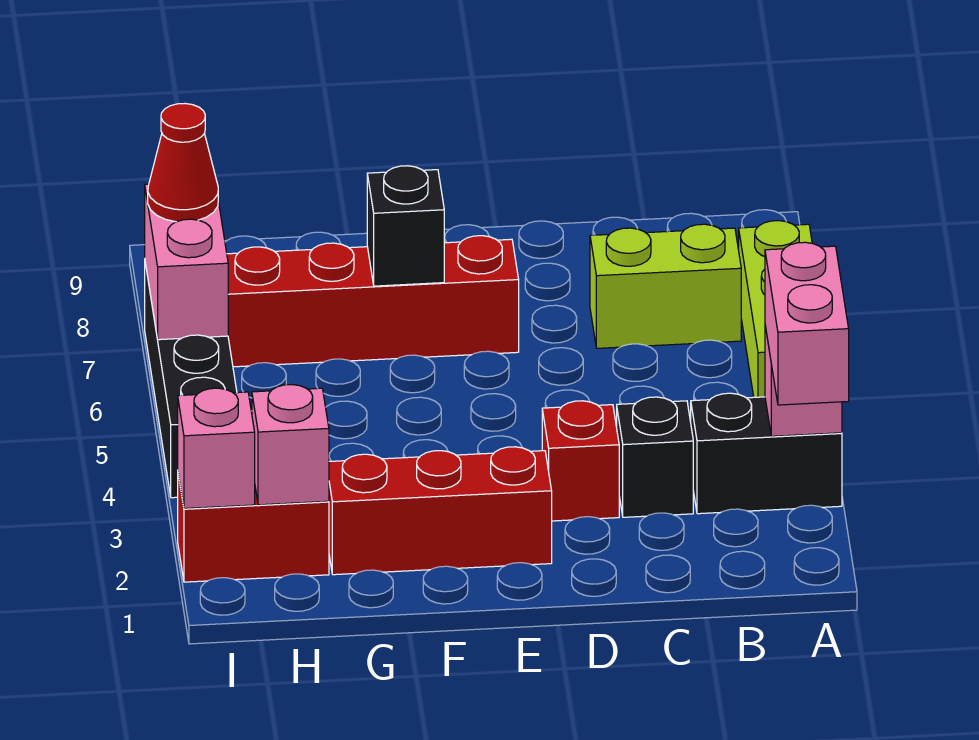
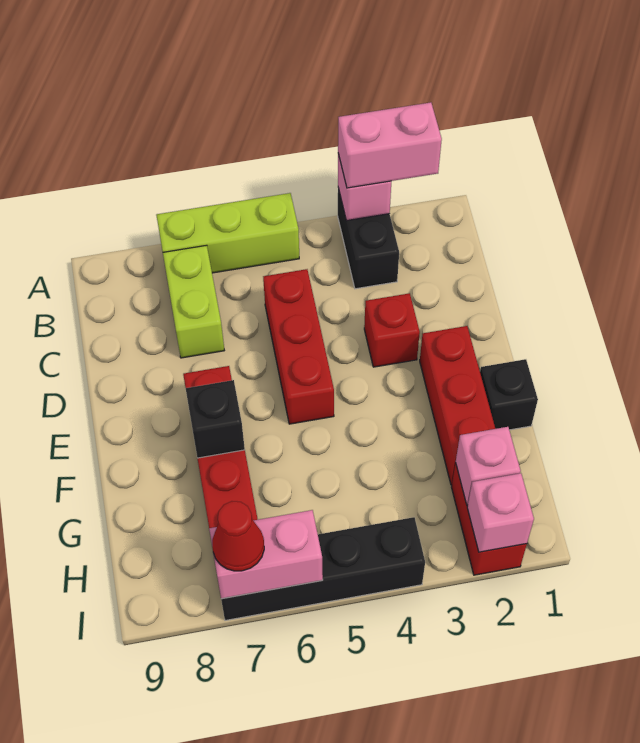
black 1x1 brick [617,397,693,517] -> black 1x1 brick moved to [480,359,538,430]
none -> red 1x3 brick [263,269,334,424]

